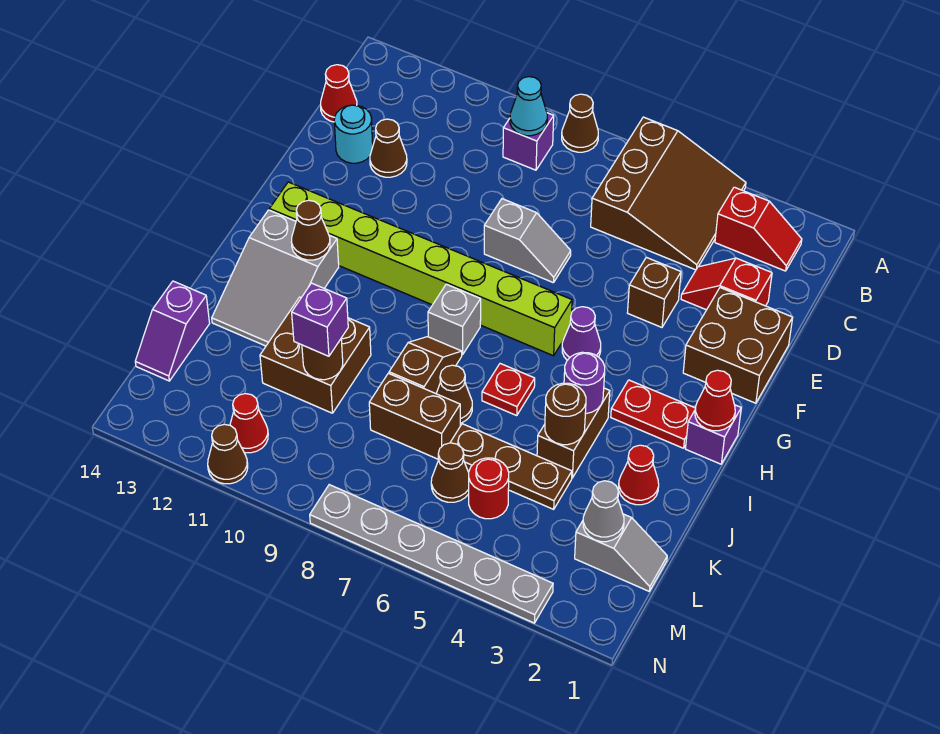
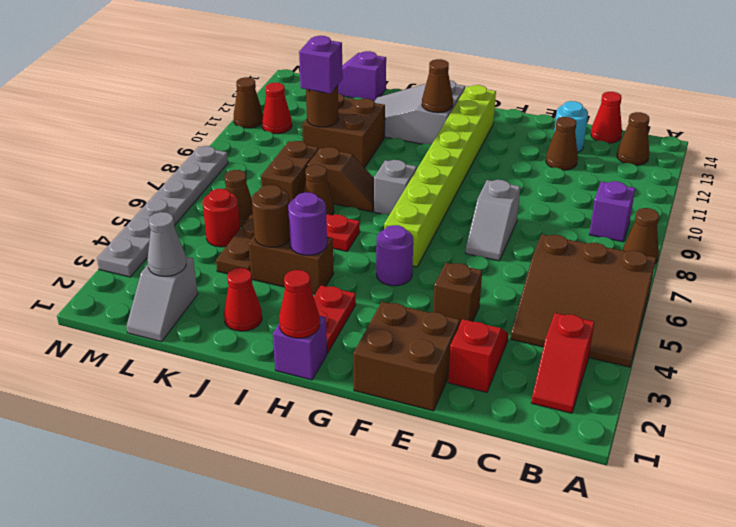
cyan 1x1 cone [510,77,547,136] -> none
none -> brown 1x1 cone [617,112,649,165]
purple 1x1 cone [562,307,601,360] -> purple 1x1 round brick [376,225,413,286]

